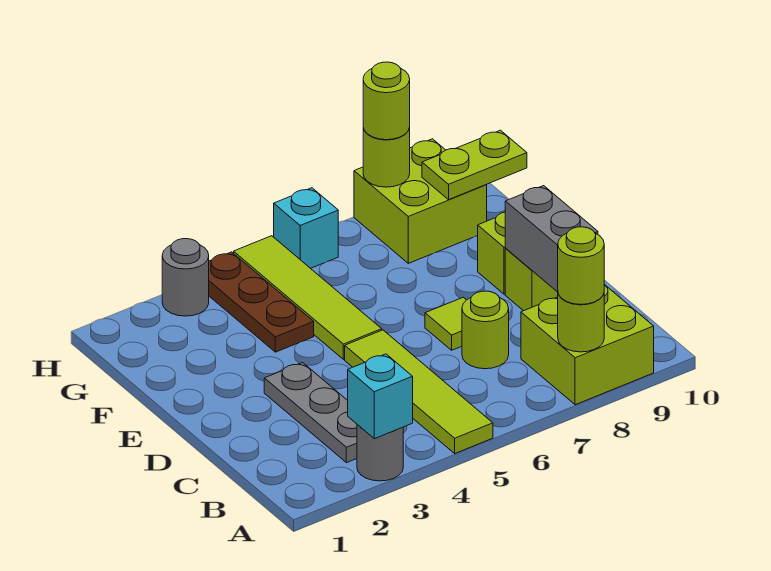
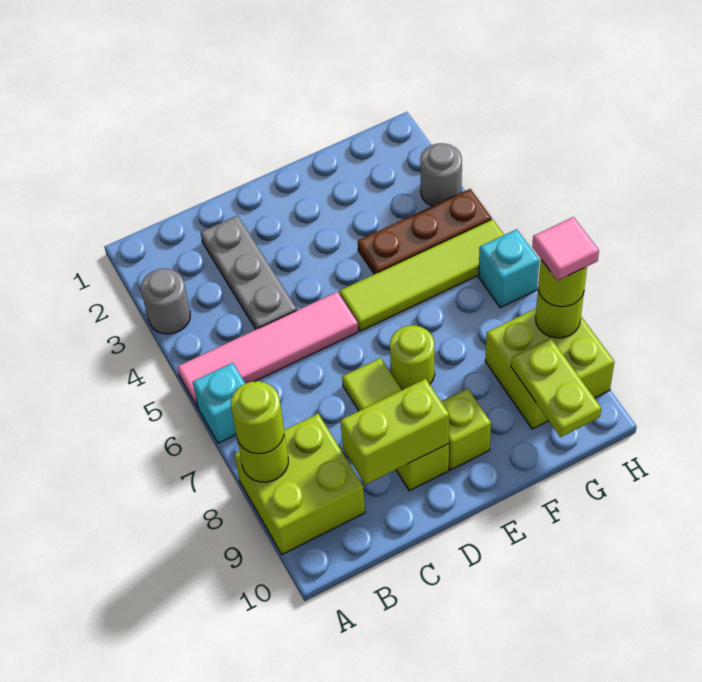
cyan 1x1 brick [348,354,413,439] -> cyan 1x1 brick moved to [193,363,245,443]
lime 1x4 tile [345,330,493,453] -> pink 1x4 tile [177,292,358,407]
grey 1x3 plate [264,363,357,463] -> grey 1x3 plate turned to [200,216,297,329]
lime 1x1 round brick [462,291,509,369] -> lime 1x1 round brick moved to [390,325,435,390]
grey 1x2 brick [505,186,598,292] -> lime 1x2 brick [341,379,449,485]
none -> pink 1x1 tile [532,217,599,281]

